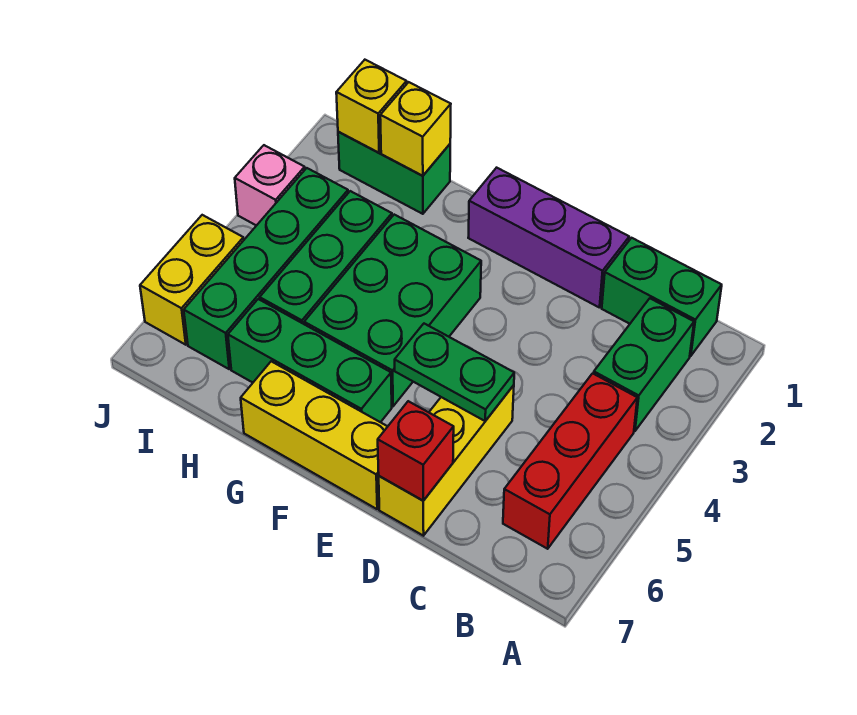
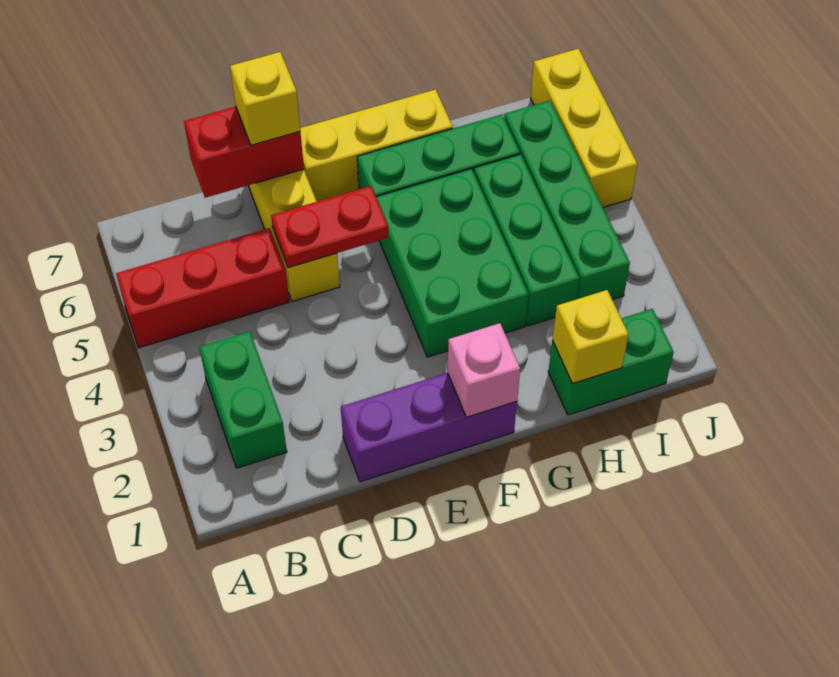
green 1x2 brick [602,238,722,356] -> none
red 1x3 brick [503,373,637,549] -> red 1x3 brick turned to [116,228,289,348]
green 1x2 plate [395,324,514,421] -> red 1x2 plate [271,186,389,268]
red 1x1 brick [378,401,454,501] -> red 1x2 brick [184,107,304,198]
yellow 1x1 brick [336,60,407,153] -> yellow 1x1 brick moved to [230,52,300,145]
pink 1x1 brick [235,145,305,226] -> pink 1x1 brick moved to [448,323,520,417]
yellow 1x2 brick [140,215,244,345] -> yellow 1x3 brick [531,49,637,207]

